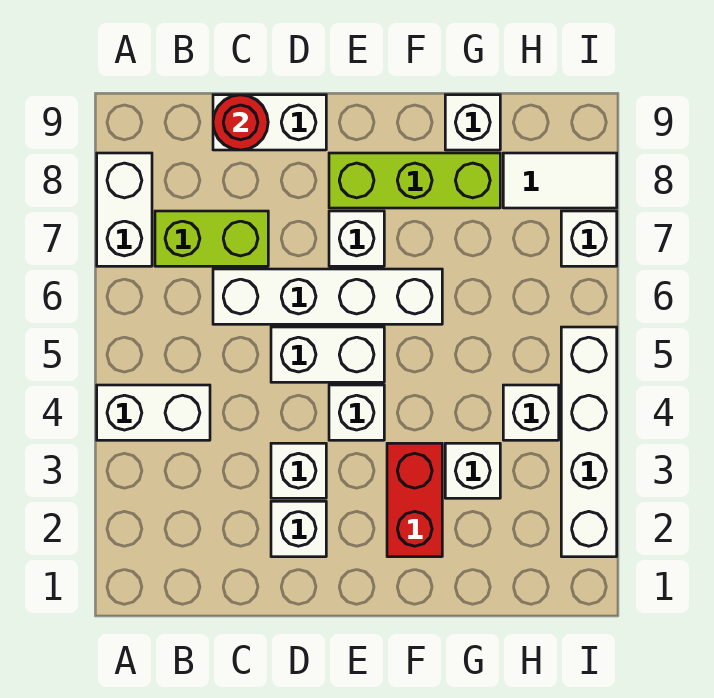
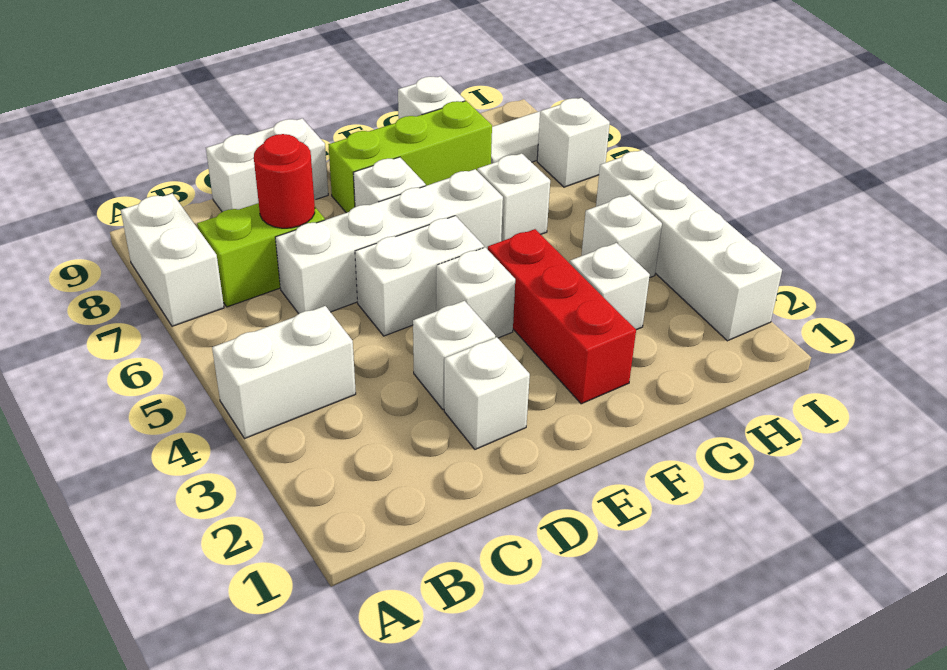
red 1x1 round brick [213,95,268,150] -> red 1x1 round brick moved to [254,134,315,228]
red 1x2 brick [387,443,442,557] -> red 1x3 brick [488,229,636,404]
none -> white 1x1 brick [477,153,550,241]

